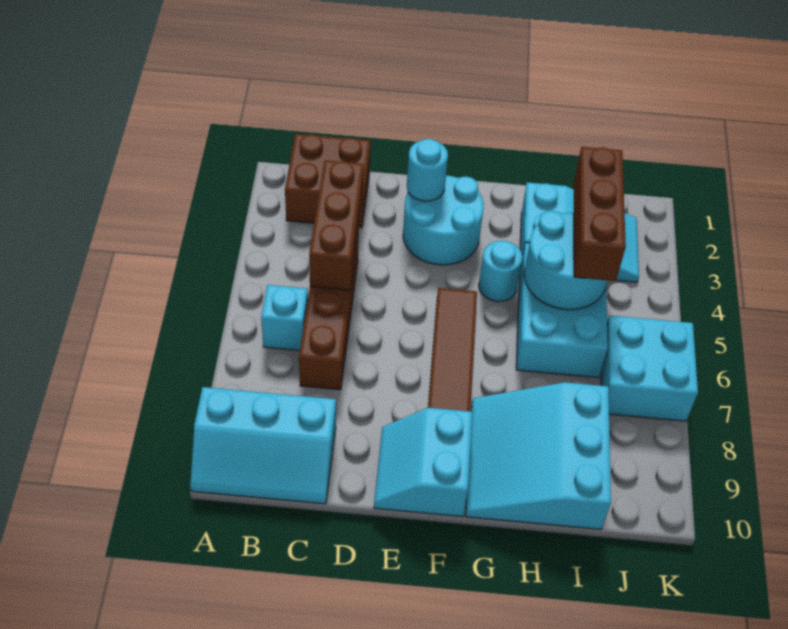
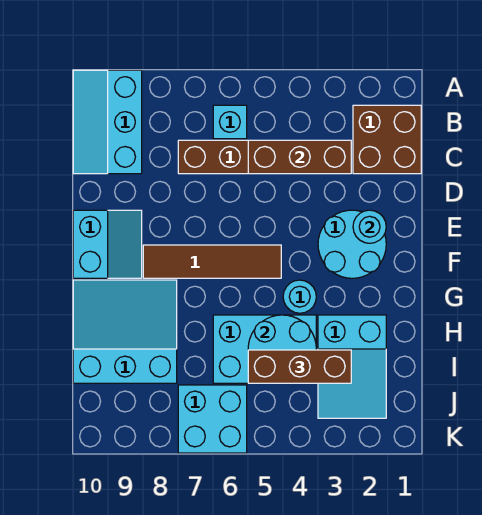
cyan 2x2 slope [374,408,472,517] -> cyan 2x2 slope turned to [73,210,142,278]

